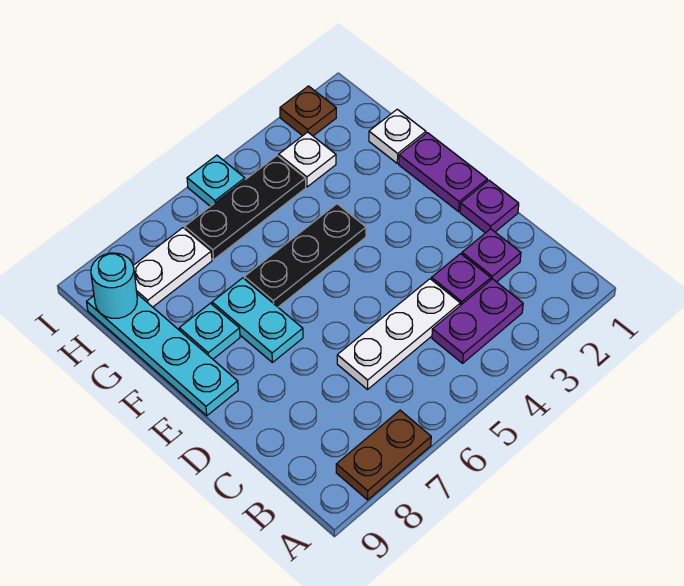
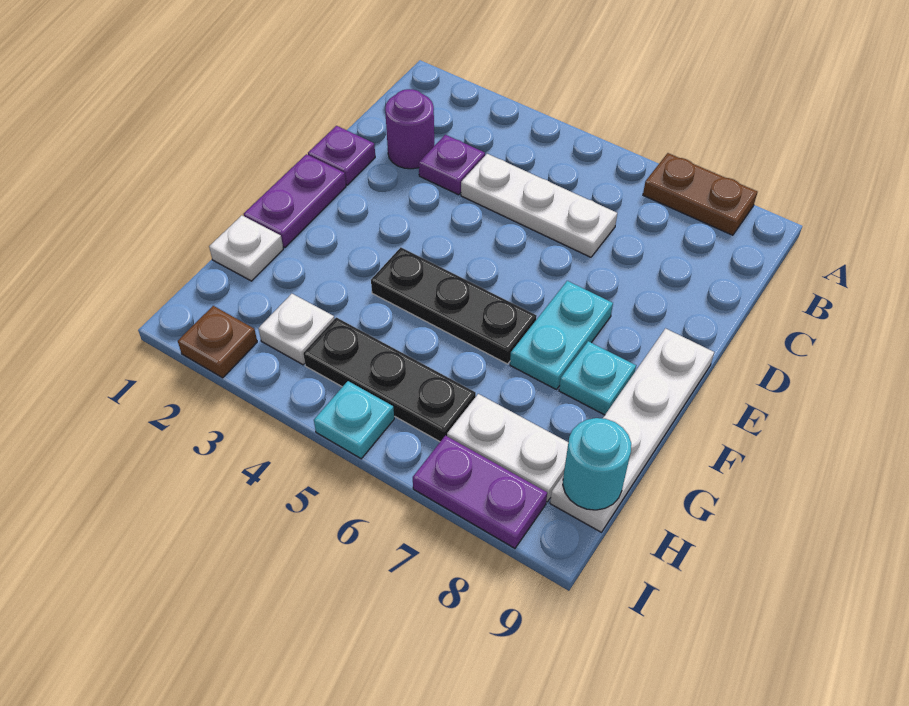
purple 1x2 plate [432,279,523,363] -> purple 1x2 plate moved to [413,436,547,548]
purple 1x1 plate [462,229,521,282] -> purple 1x1 round brick [385,89,434,169]
cyan 1x4 plate [87,294,238,416] -> white 1x4 plate [550,328,714,532]

